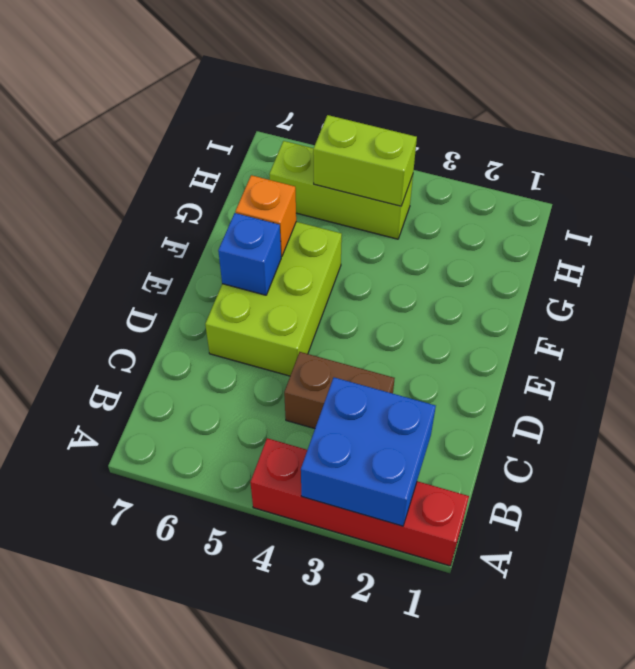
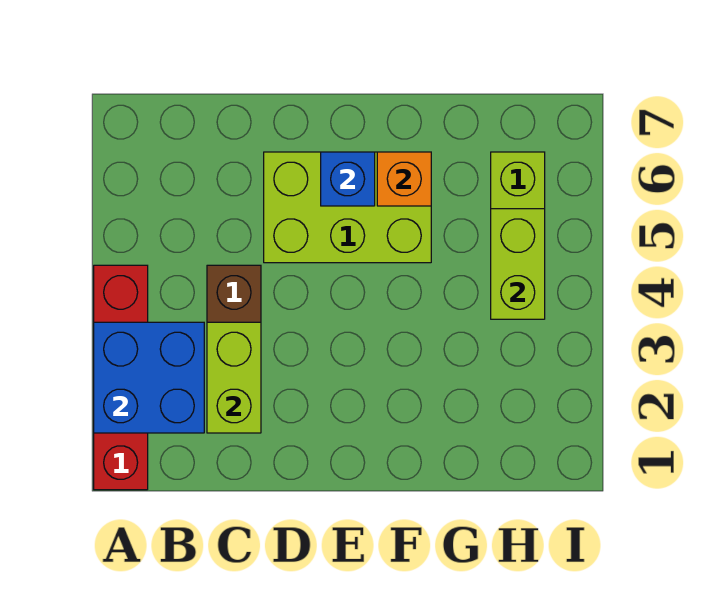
none -> lime 1x2 brick [207,322,261,433]

